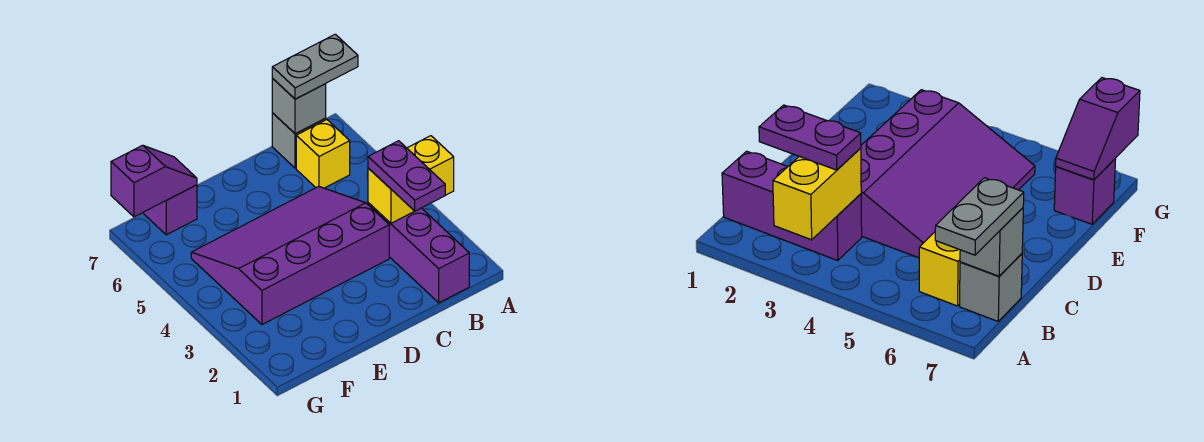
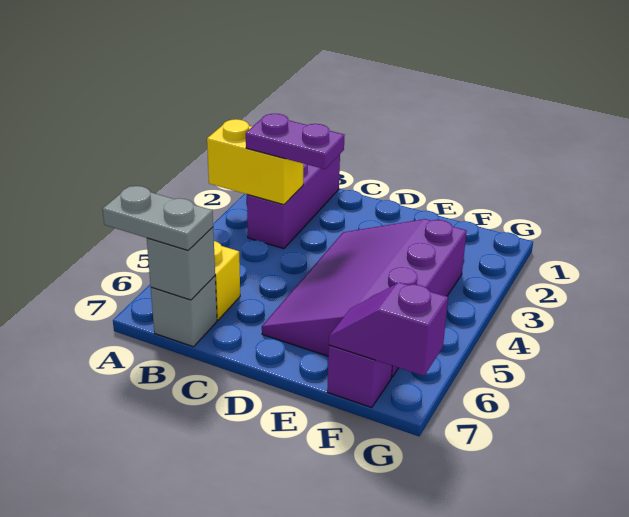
purple 1x2 plate [368,141,445,211] -> purple 1x2 plate turned to [246,114,344,169]
purple 3x4 slope [191,186,389,324] -> purple 3x4 slope turned to [262,219,467,377]

